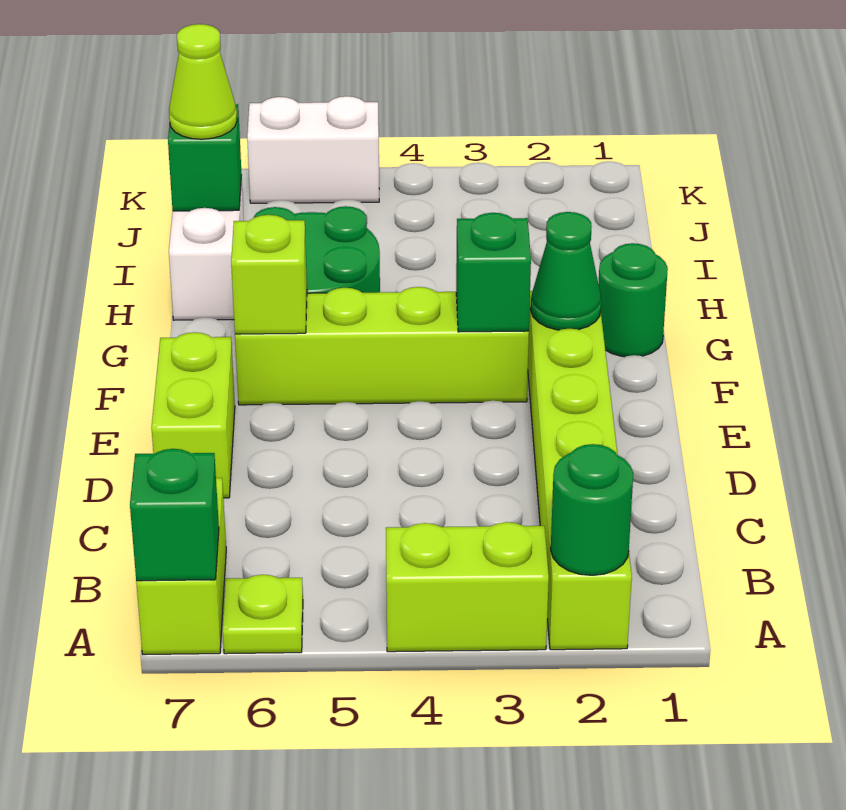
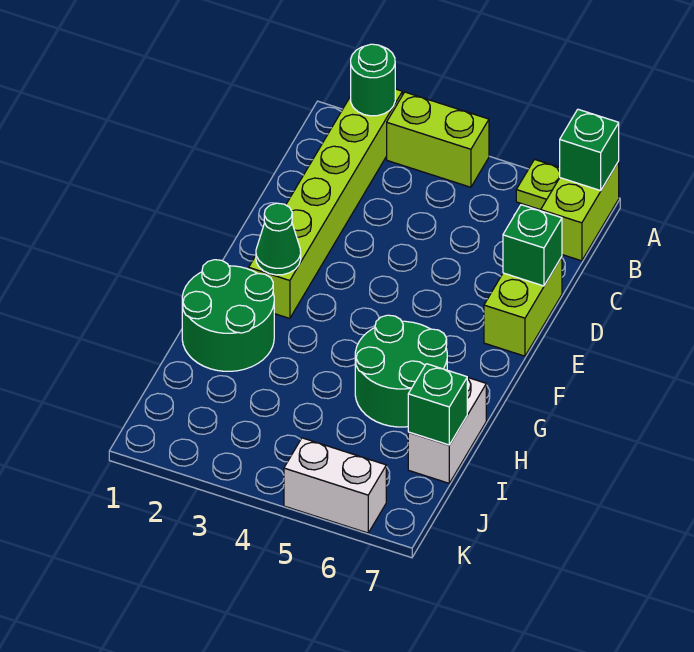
lime 1x4 brick [235,287,529,405] -> none
green 1x1 brick [456,213,531,332] -> green 1x1 brick moved to [503,205,562,286]
lime 1x1 brick [231,215,307,334] -> none
green 1x1 round brick [599,243,668,357] -> green 2x2 round brick [182,260,274,371]
lime 1x1 cone [169,24,237,139] -> none

